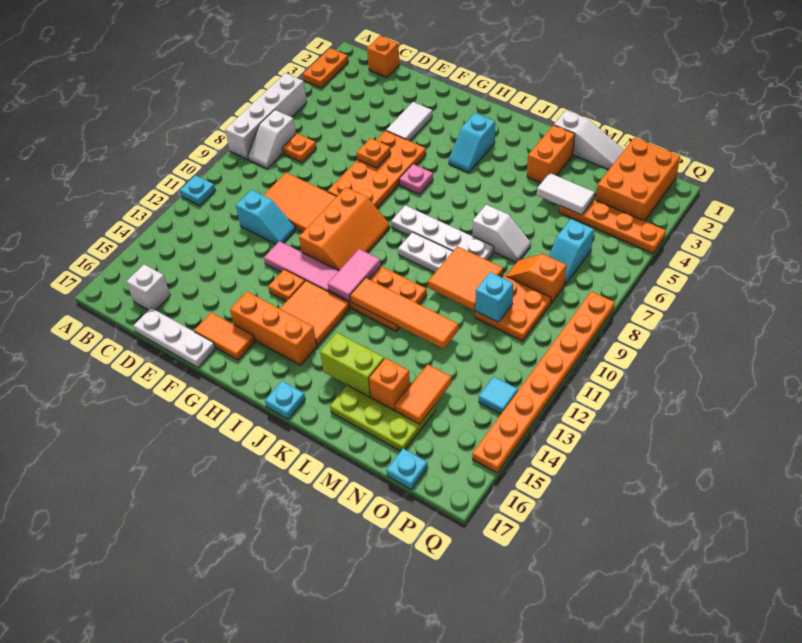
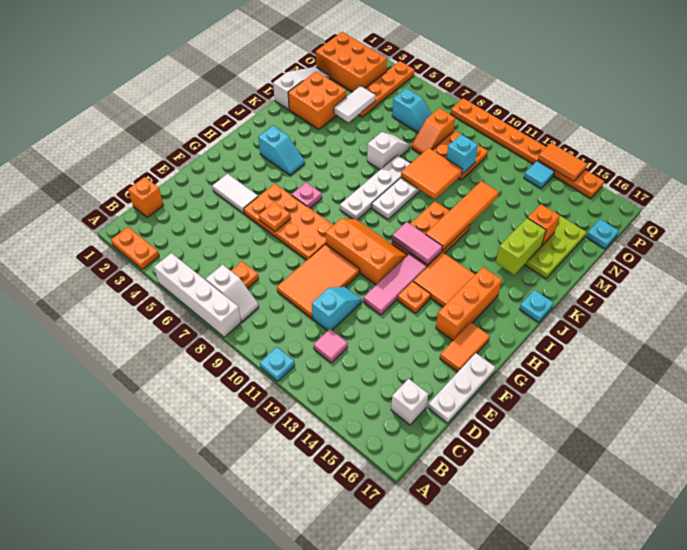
none -> pink 1x1 tile [314,329,348,363]
orange 1x2 brick [527,125,575,183] -> orange 2x2 brick [288,71,346,129]
orange 1x2 tile [395,365,452,424] -> orange 1x2 tile moved to [538,143,587,181]

